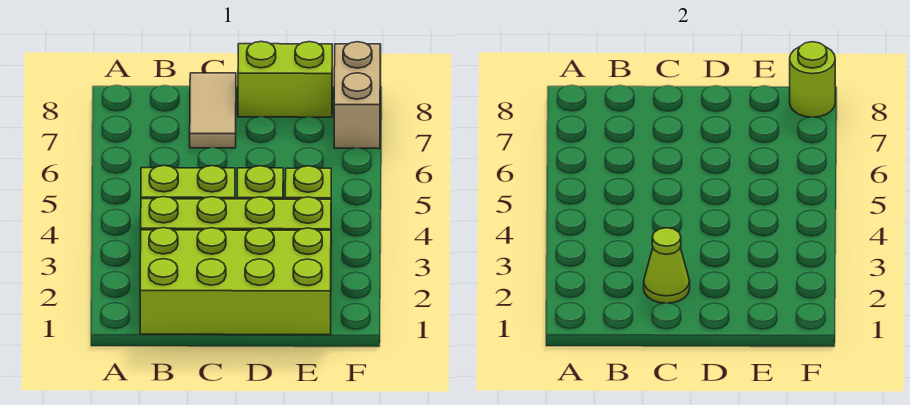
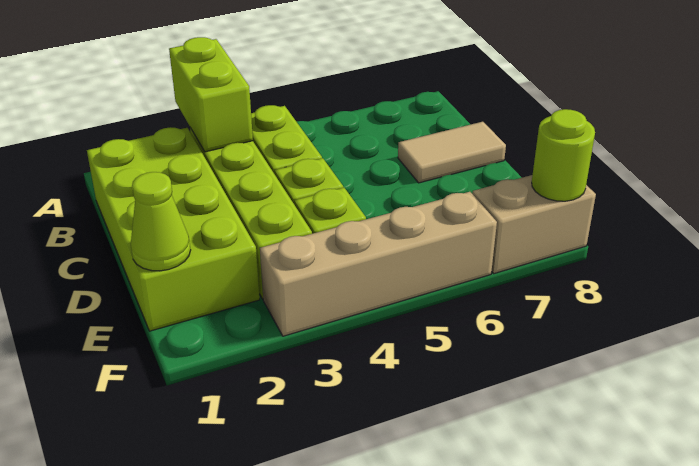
lime 1x1 cone [644,228,690,303] -> lime 1x1 cone moved to [131,172,191,271]
lime 1x2 brick [238,41,332,117] -> lime 1x2 brick moved to [169,37,253,152]
none -> tan 1x4 brick [260,192,497,336]

